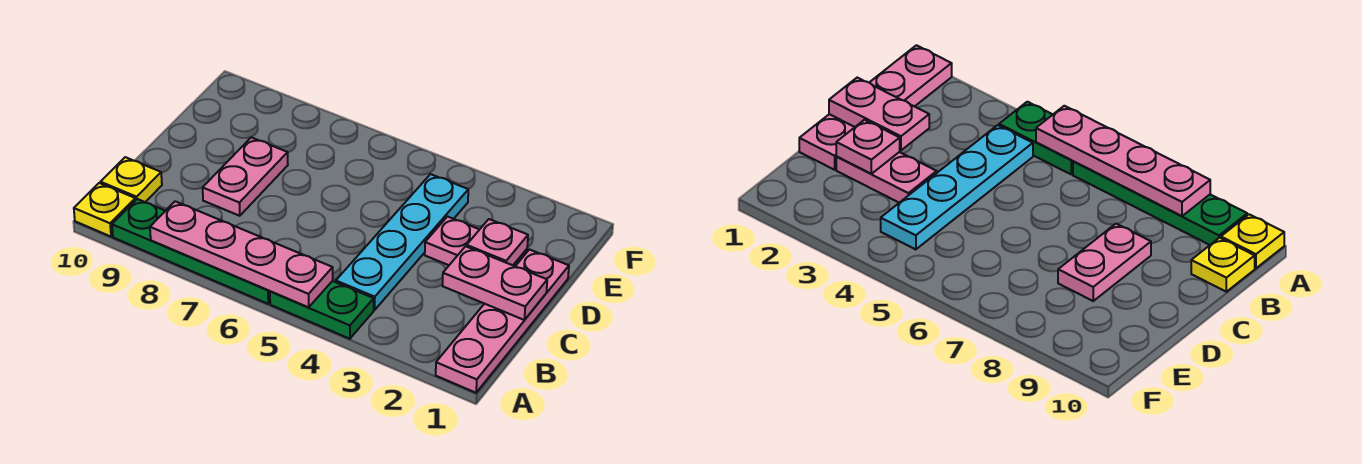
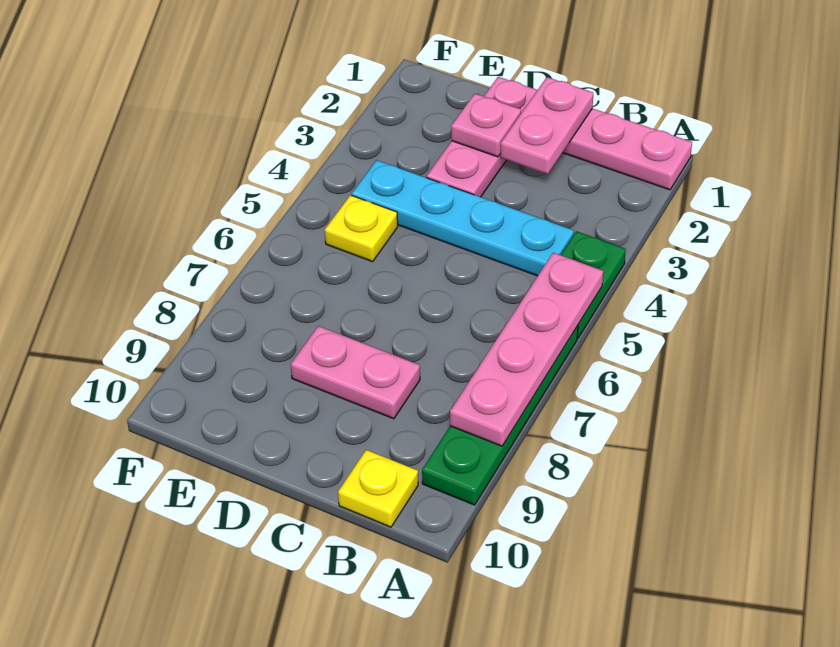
yellow 1x1 plate [74,183,135,237] -> yellow 1x1 plate moved to [325,195,398,262]

